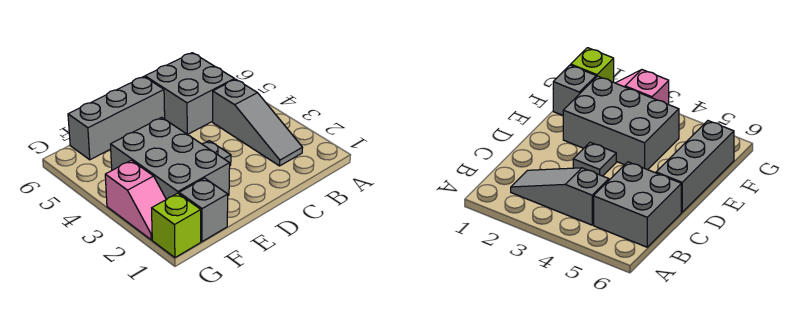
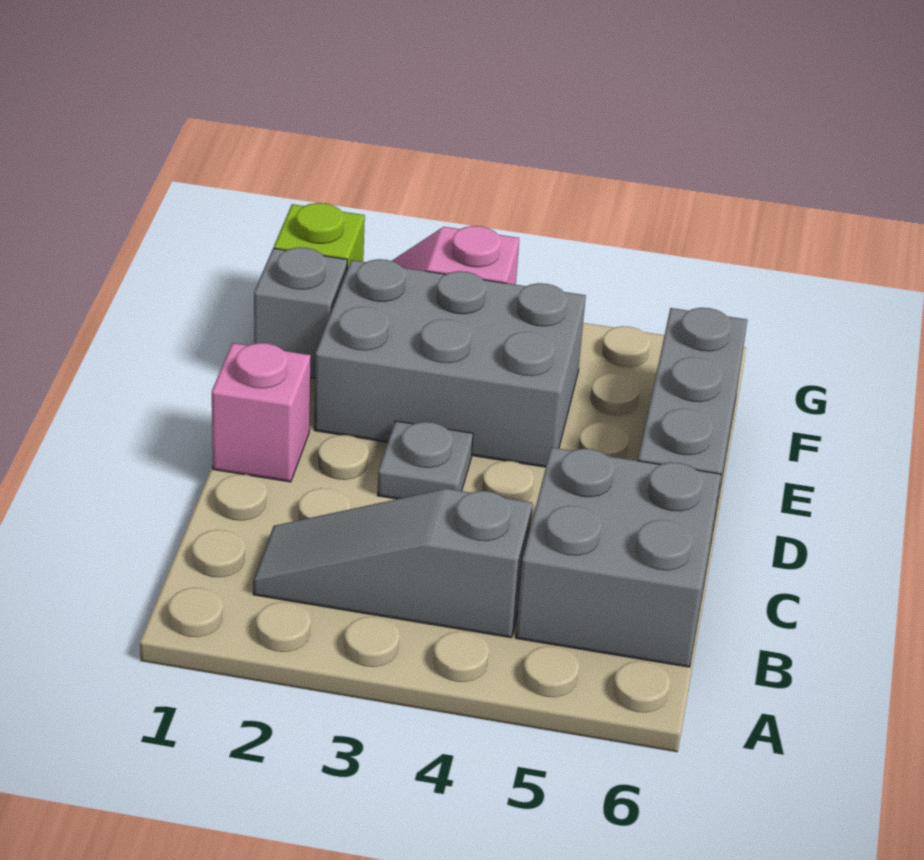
none -> pink 1x1 brick [212,343,311,482]

